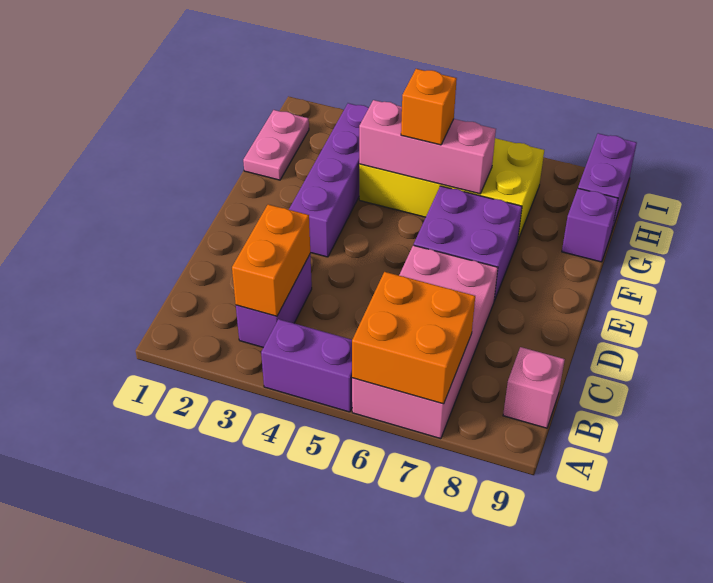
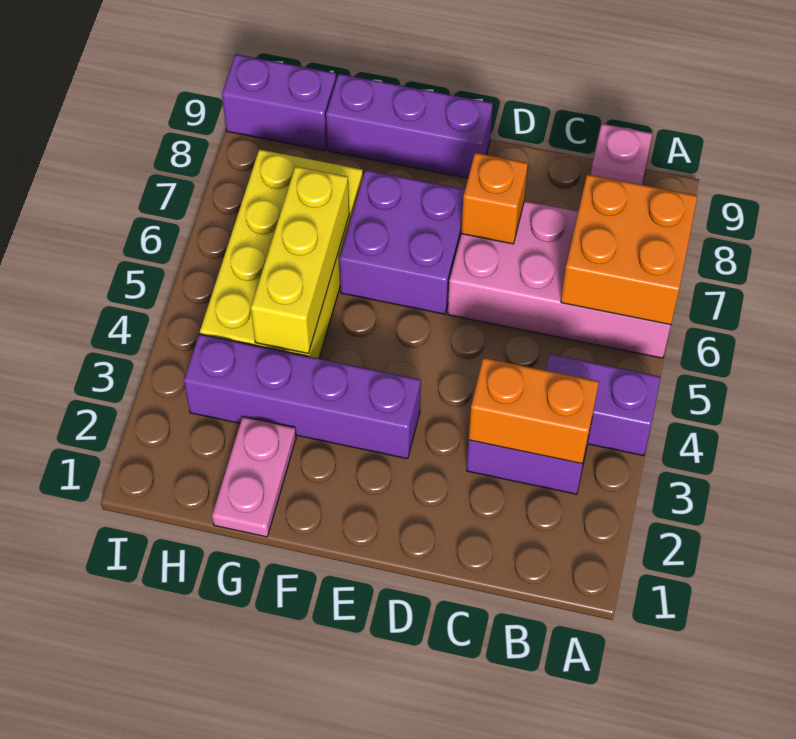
purple 1x2 brick [261,319,352,412] -> purple 1x2 brick turned to [546,354,661,456]
pink 1x2 plate [243,110,309,180] -> pink 1x2 plate turned to [212,417,296,537]
pink 1x3 brick [359,100,496,194] -> yellow 1x3 brick [251,166,349,354]
orange 1x1 brick [401,69,457,145] -> orange 1x1 brick moved to [461,153,528,244]
purple 1x1 brick [562,188,618,262] -> purple 1x3 brick [326,74,493,178]

